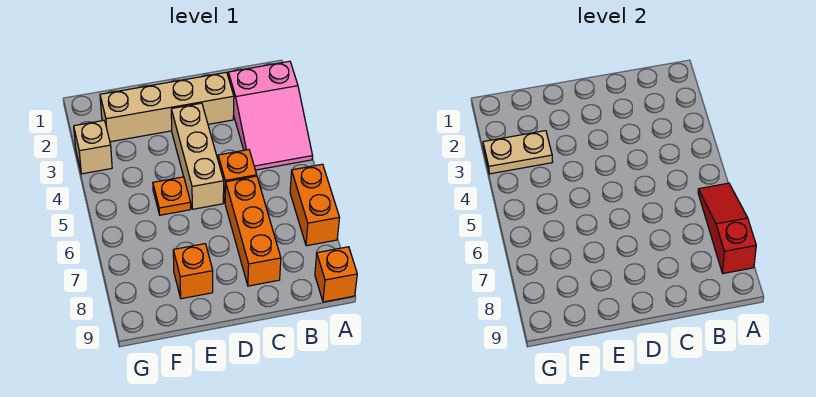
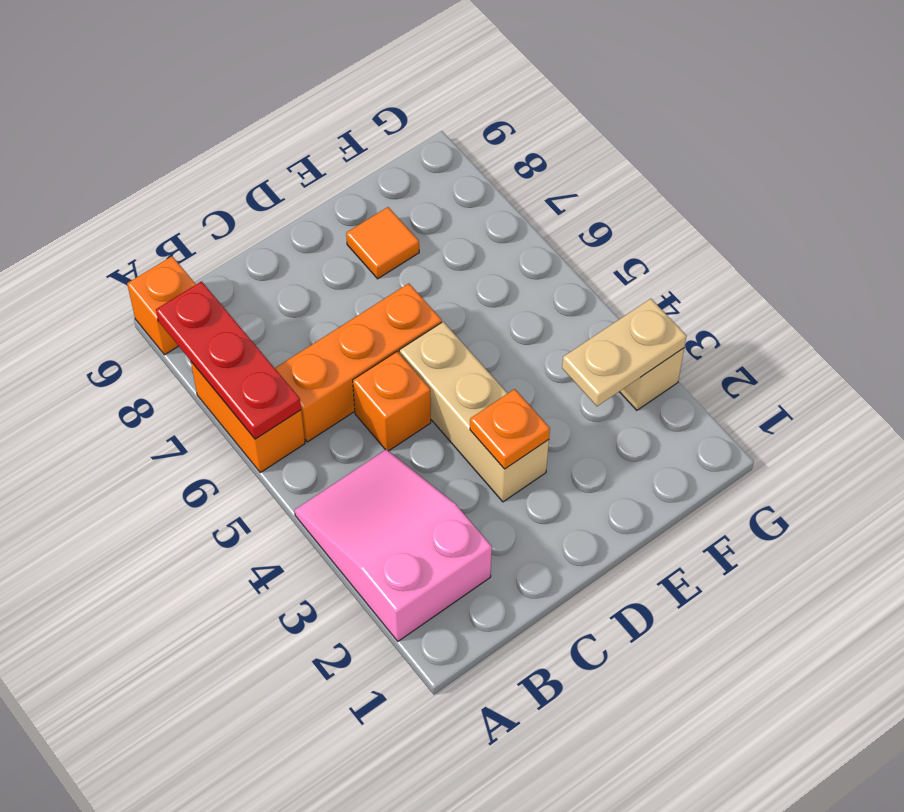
red 1x3 slope [698,183,756,273] -> red 1x3 plate [156,282,301,439]
tan 1x4 brick [100,72,234,142] -> none
orange 1x3 brick [225,176,281,286] -> orange 1x3 brick turned to [275,283,442,442]
orange 1x1 plate [153,177,191,215] -> orange 1x1 plate moved to [470,389,550,469]
orange 1x1 brick [173,244,213,299] -> orange 1x1 tile [346,207,419,279]

